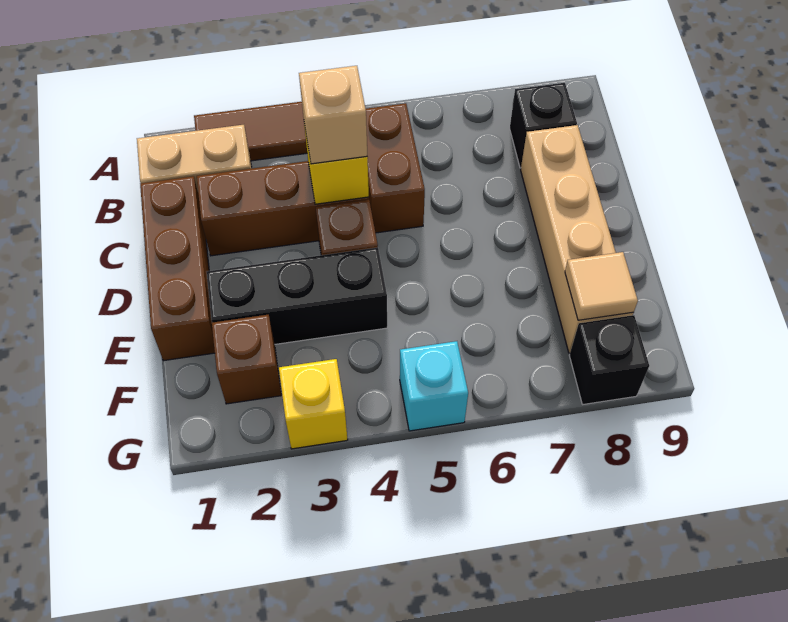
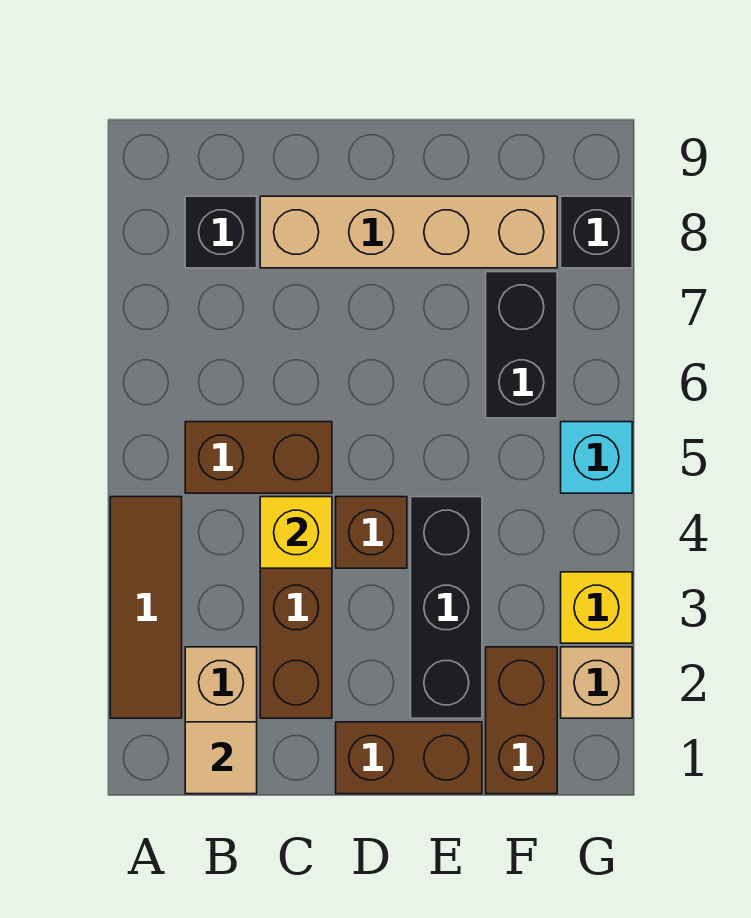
brown 1x3 brick [140,176,215,361] -> brown 1x2 brick [336,722,482,794]
tan 1x1 brick [299,66,367,164] -> tan 1x1 brick moved to [561,647,632,718]
brown 1x1 brick [212,315,281,404] -> brown 1x2 brick [486,647,557,794]
none -> black 1x2 brick [486,272,557,418]
tan 1x1 tile [565,252,638,320] -> tan 1x1 tile moved to [185,722,257,794]

